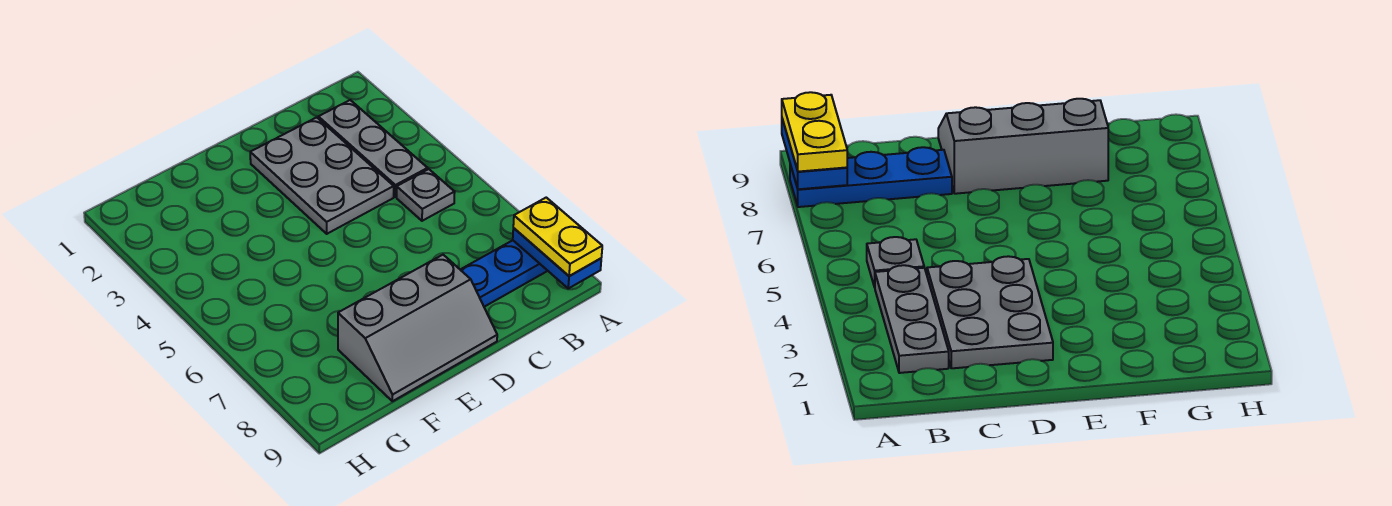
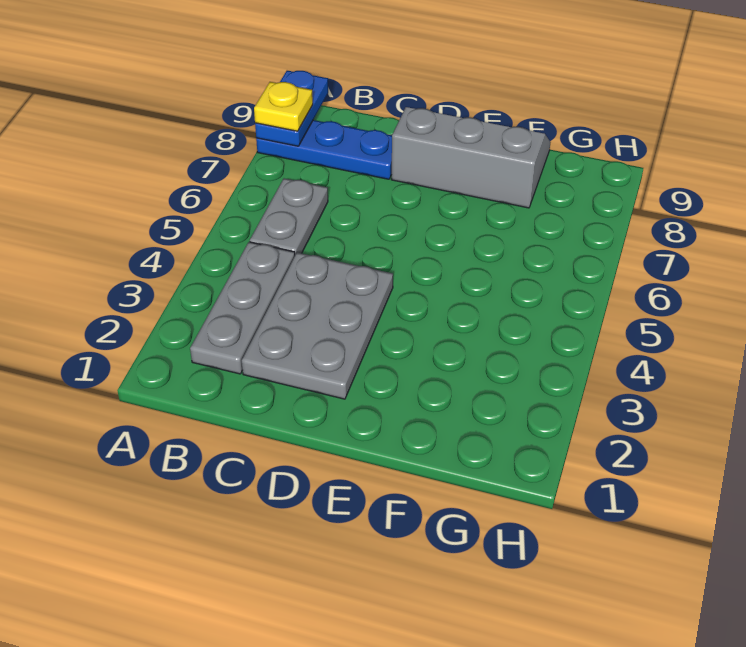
yellow 1x2 plate [513,198,602,276] -> yellow 1x1 plate [254,82,313,131]
grey 1x1 plate [397,169,455,221] -> grey 1x2 plate [250,178,328,255]

